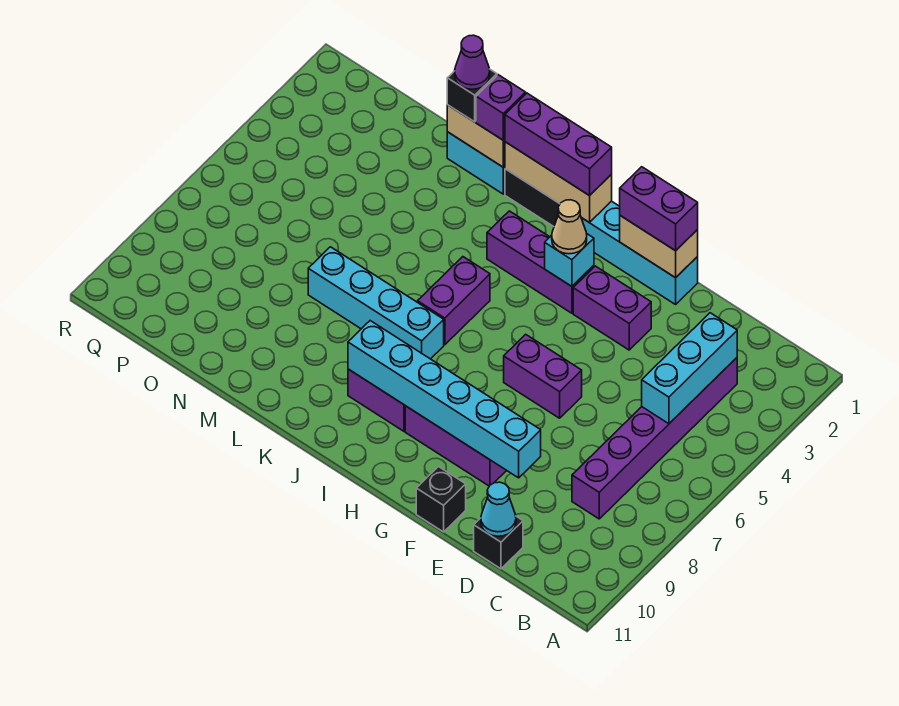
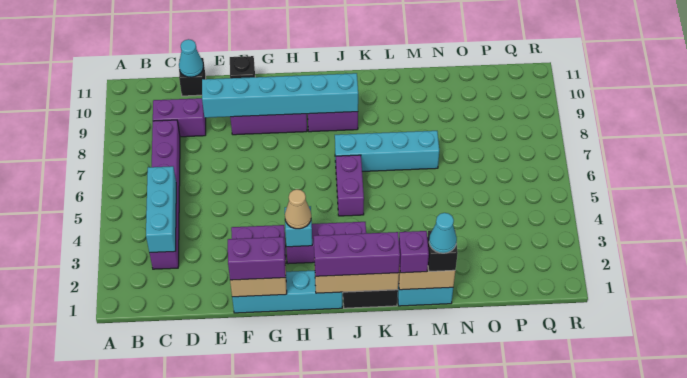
purple 1x2 brick [504,334,582,418] -> purple 1x2 brick moved to [153,98,206,137]
purple 1x1 cone [455,35,490,89] -> cyan 1x1 cone [429,213,457,253]

